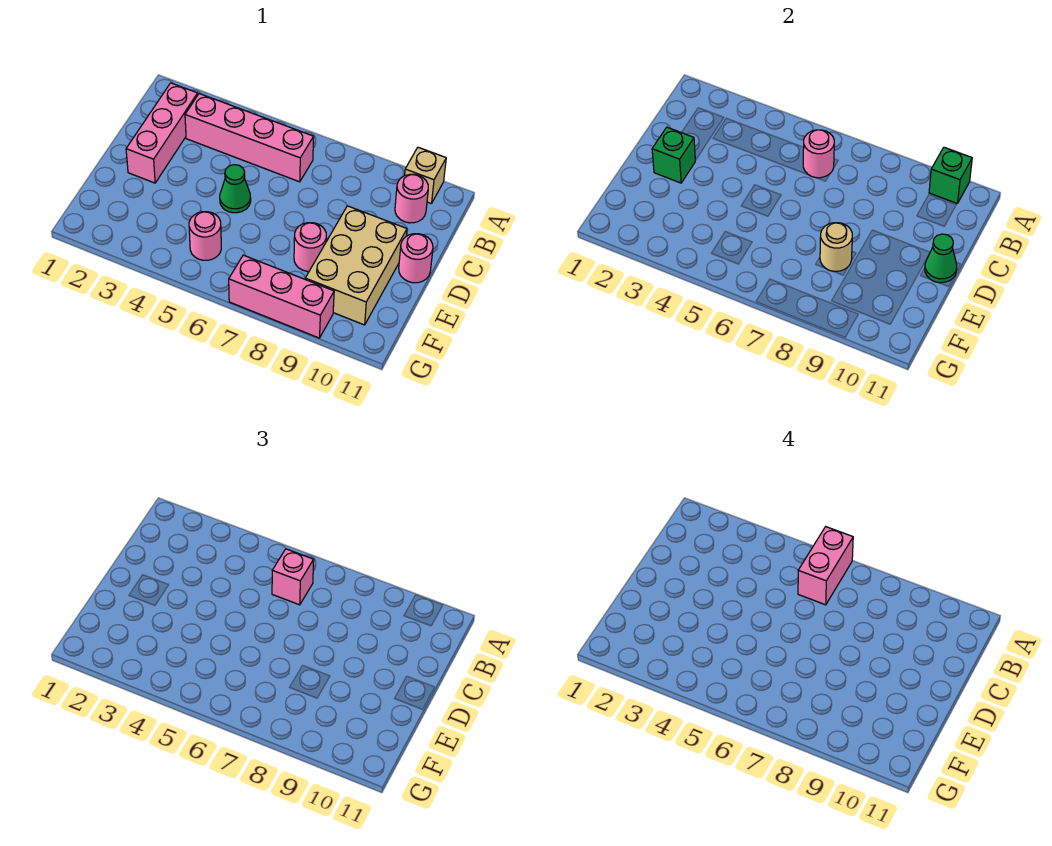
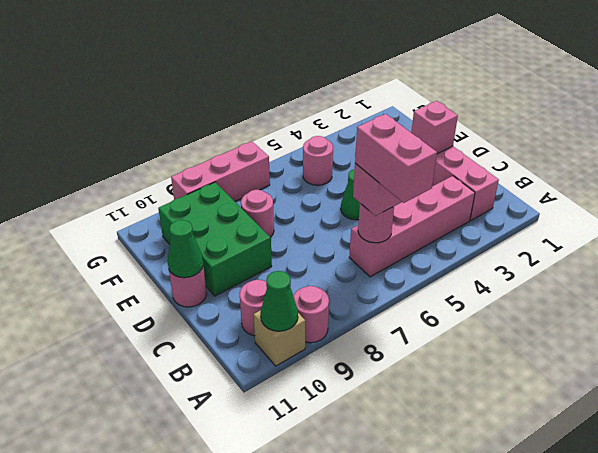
none -> pink 1x1 round brick [293,286,329,343]
green 1x1 brick [929,147,972,204] -> green 1x1 cone [261,271,298,331]
green 1x1 brick [652,127,695,183] -> pink 1x1 brick [411,101,458,154]
tan 2x3 brick [305,206,407,325] -> green 2x3 brick [158,182,272,296]
tan 1x1 round brick [820,223,852,271] -> none

